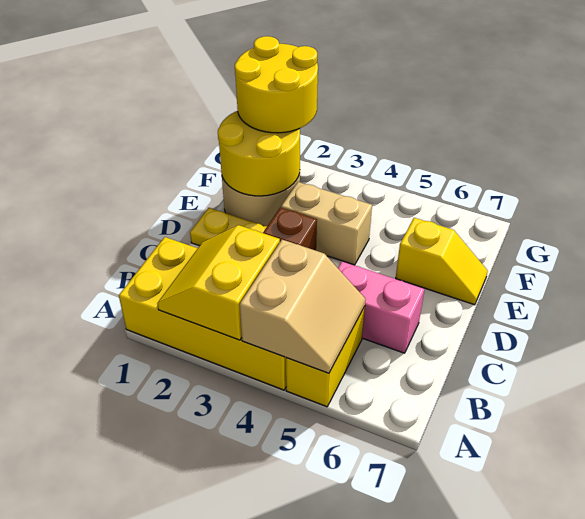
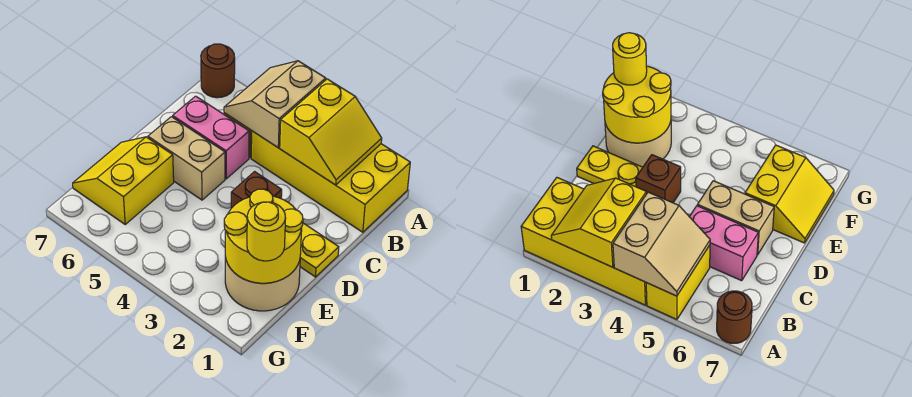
none -> brown 1x1 round brick [201,44,235,98]
tan 1x2 brick [281,182,372,265] -> tan 1x2 brick moved to [148,117,225,200]
yellow 1x2 slope [396,218,488,305] -> yellow 2x2 slope [73,137,174,224]
yellow 2x2 round brick [235,36,318,133] -> yellow 1x1 round brick [247,202,286,261]

